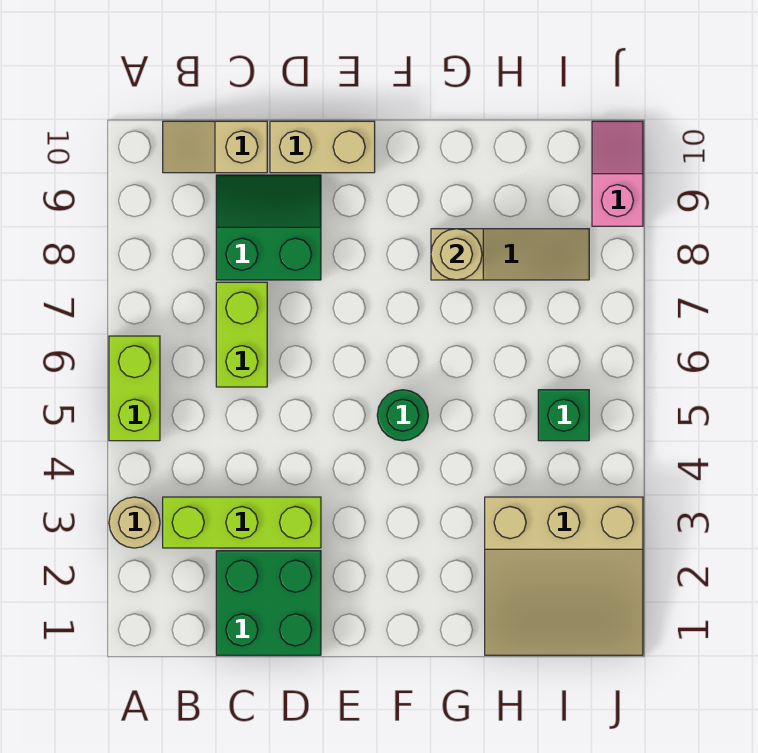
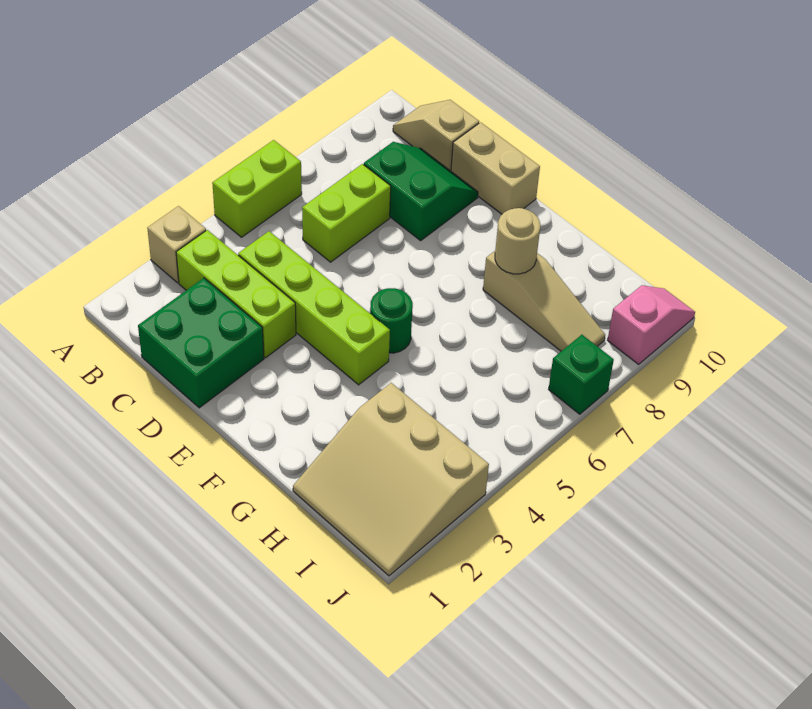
tan 1x1 round brick [109,497,160,548] -> tan 1x1 brick [147,206,206,283]
none -> lime 1x4 brick [238,231,390,385]
green 1x1 brick [538,390,589,441] -> green 1x1 brick moved to [549,335,614,414]

